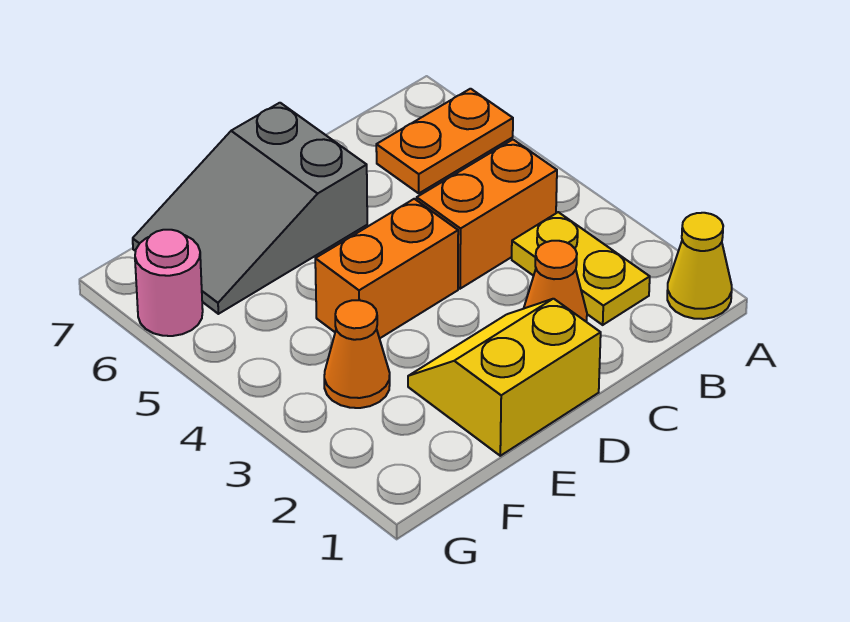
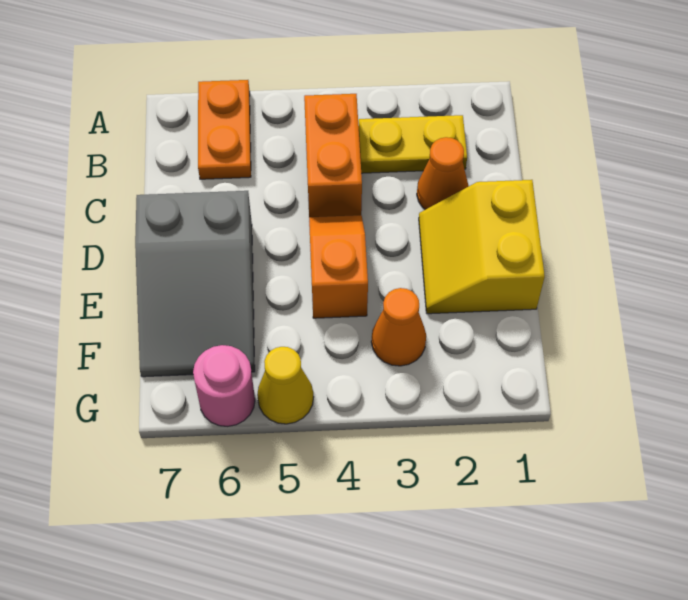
yellow 1x1 cone [667,213,732,319] -> yellow 1x1 cone moved to [257,347,313,424]
orange 1x2 brick [315,199,458,339] -> orange 1x2 slope [309,215,368,318]

